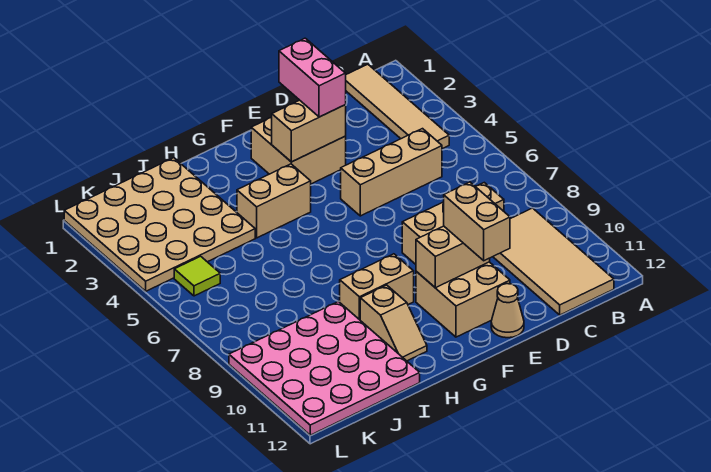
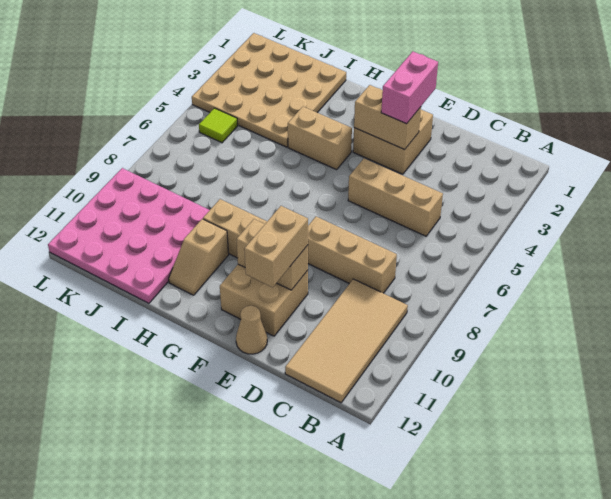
tan 1x4 tile [346,64,449,149] -> none

